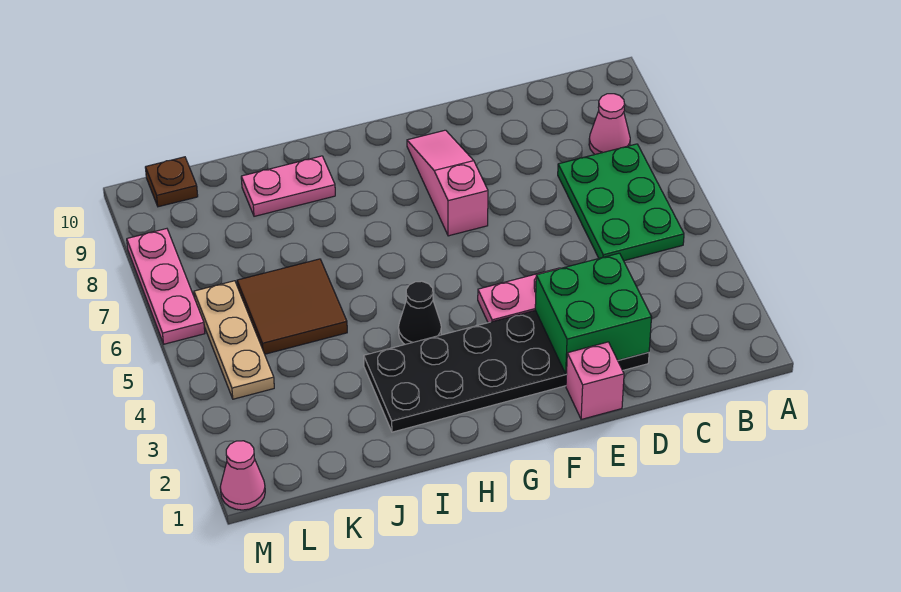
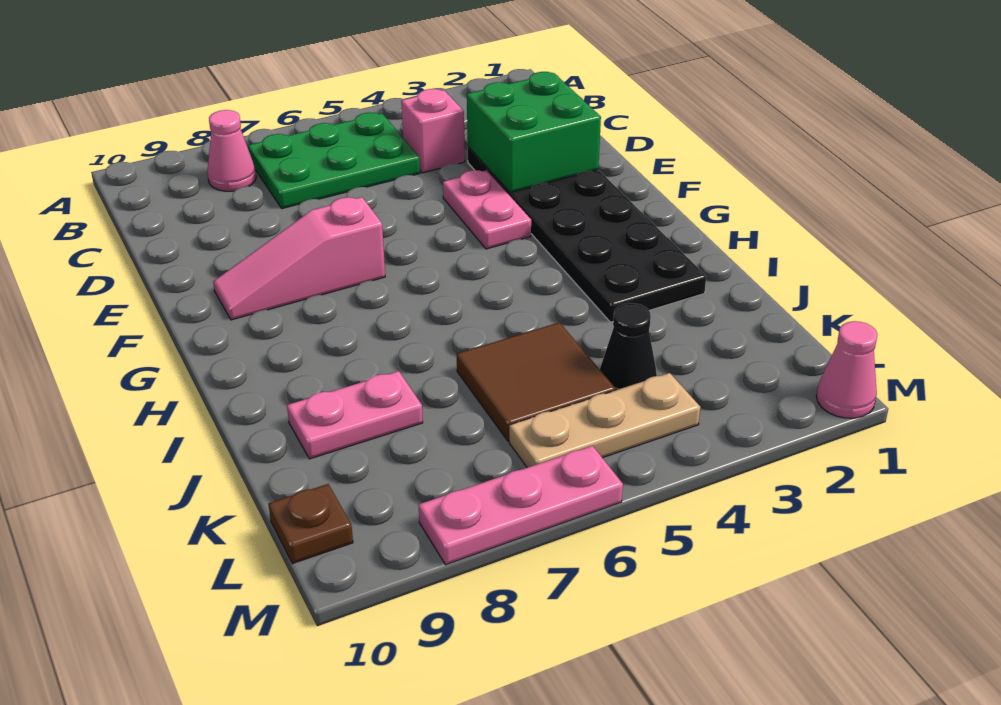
pink 1x1 brick [566,342,624,419] -> pink 1x1 brick moved to [401,89,465,173]
black 1x1 cone [398,281,441,344] -> black 1x1 cone moved to [600,303,657,390]
pink 1x2 plate [241,156,335,216] -> pink 1x2 plate turned to [287,371,423,459]

